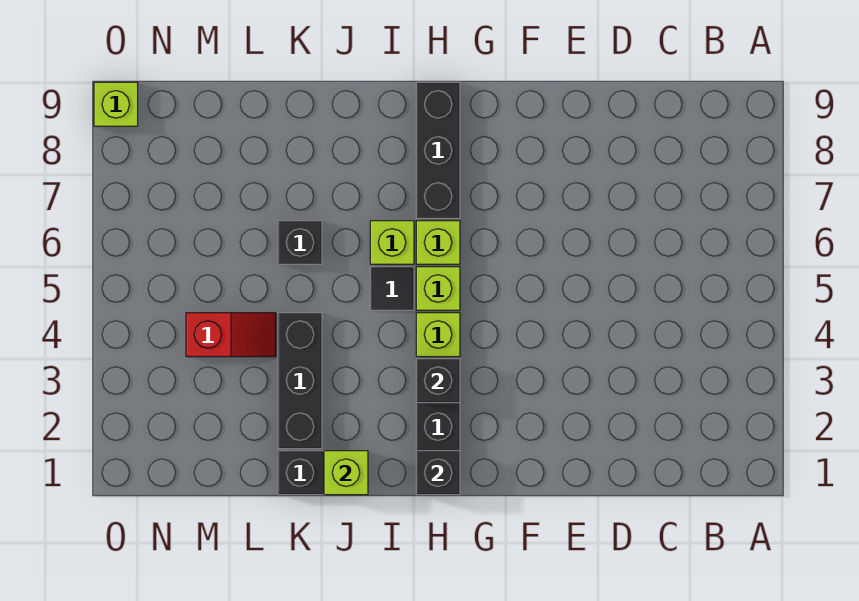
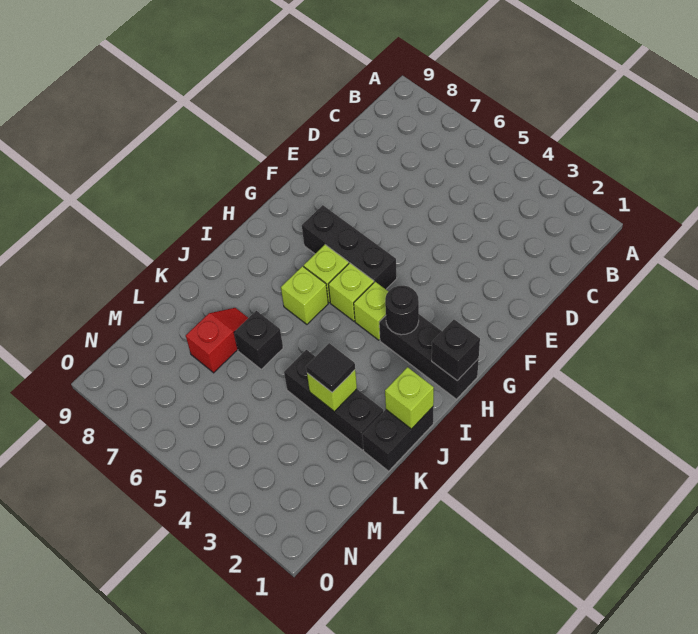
black 1x1 brick [416,359,460,403] -> black 1x1 round brick [385,286,419,335]
black 1x3 brick [416,82,460,218] -> black 1x3 brick moved to [302,205,397,289]
black 1x1 tile [370,267,414,310] -> black 1x1 tile moved to [306,343,355,392]
red 1x2 slope [186,313,276,357] -> red 1x2 slope moved to [186,308,248,373]
lime 1x1 brick [94,82,138,126] -> lime 1x1 brick moved to [307,370,357,411]

